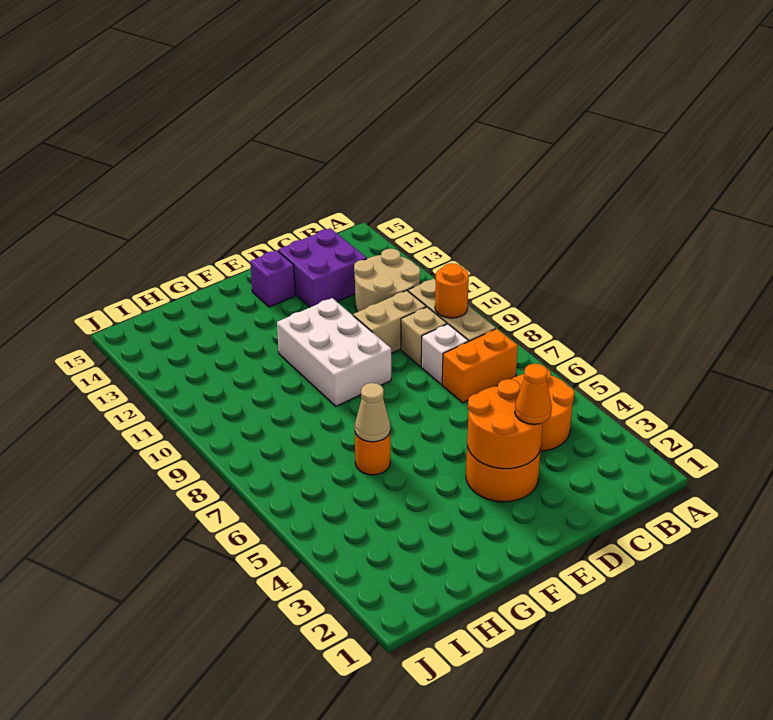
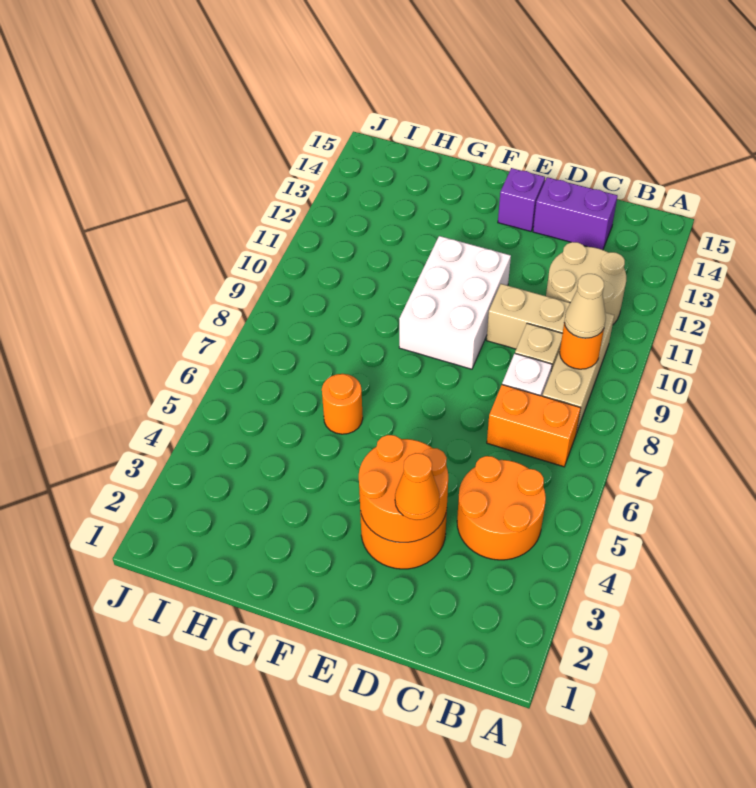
purple 2x2 brick [278,228,367,307] -> purple 1x2 brick [533,177,617,250]
tan 1x1 cone [355,383,390,442] -> tan 1x1 cone moved to [564,274,606,338]

